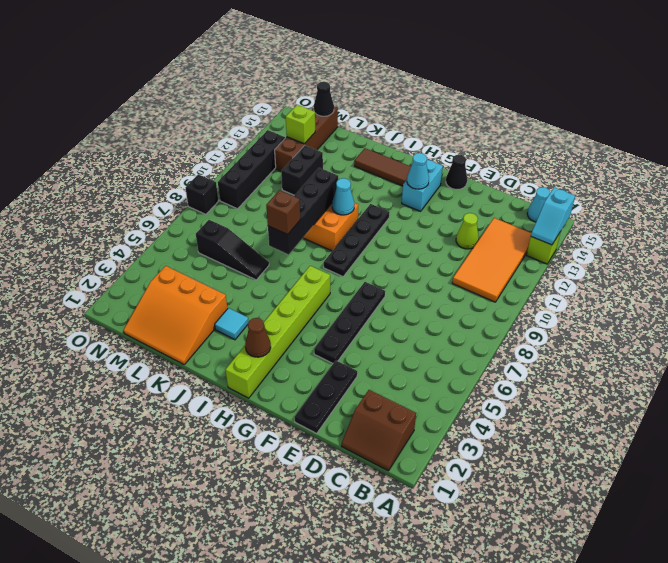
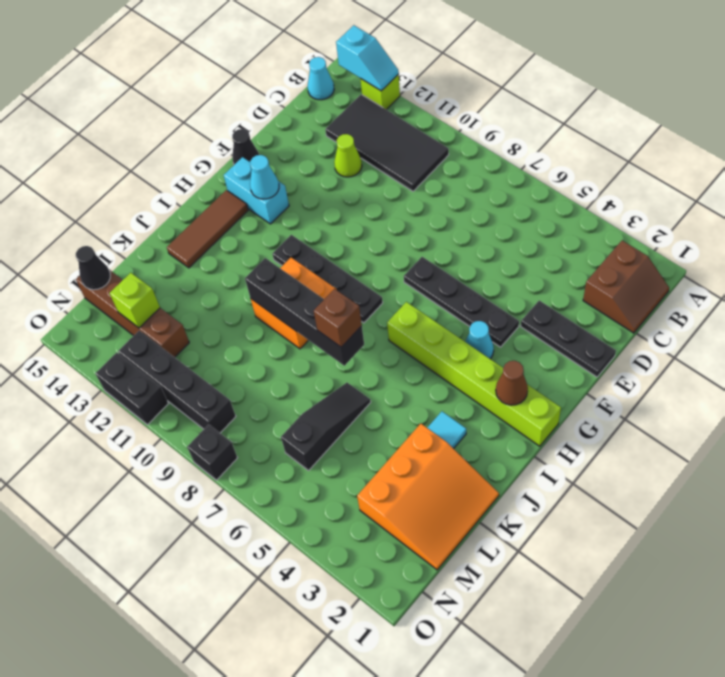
orange 2x4 tile [452,218,531,302] -> black 2x4 tile [325,94,449,191]
cyan 1x1 cone [332,178,354,215] -> cyan 1x1 cone moved to [465,321,494,359]
black 1x2 brick [281,145,323,195] -> black 1x2 brick moved to [95,353,168,425]

